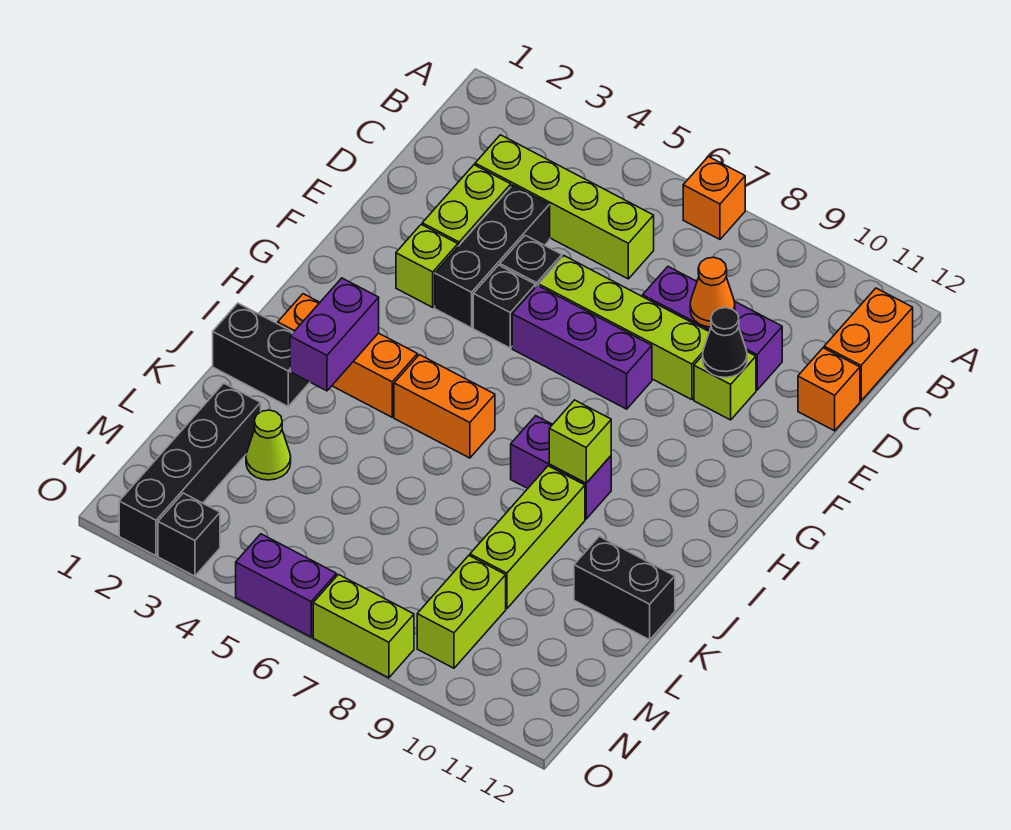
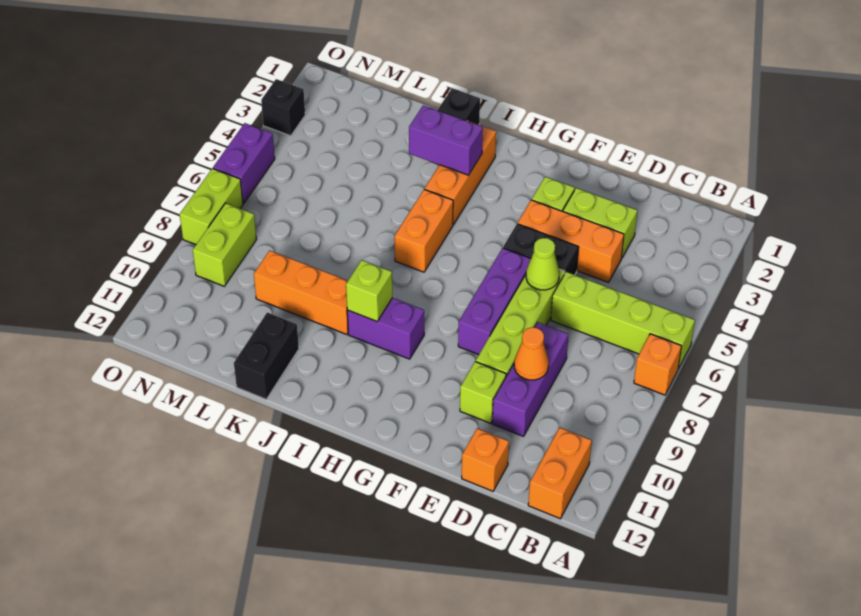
orange 1x2 brick [824,288,913,401] -> orange 1x2 brick turned to [528,428,592,519]
lime 1x4 brick [475,135,654,279] -> lime 1x4 brick turned to [551,272,695,369]
black 1x3 brick [435,185,550,328] -> orange 1x3 brick [518,200,624,282]
black 1x1 cone [703,308,747,377] -> none
purple 1x2 brick [511,416,611,519] -> purple 1x2 brick turned to [347,298,424,359]
lime 1x3 brick [470,466,585,609] -> orange 1x3 brick [254,250,348,334]
black 1x4 brick [119,383,261,556] -> none
lime 1x1 cone [246,410,291,480] -> lime 1x1 cone moved to [526,238,560,290]
lime 1x2 brick [417,556,506,668] -> lime 1x2 brick turned to [193,203,256,286]

